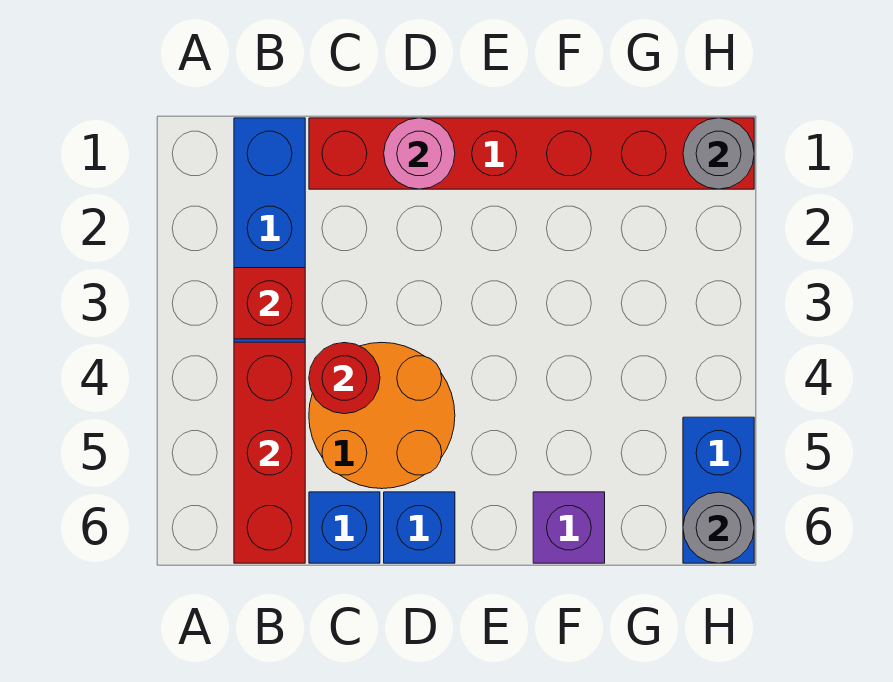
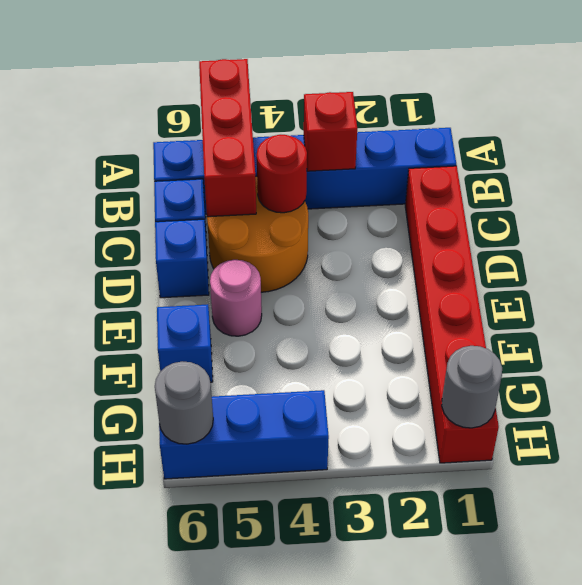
red 1x3 brick [234,342,305,563] -> red 1x3 brick turned to [199,59,256,217]
pink 1x1 round brick [384,118,455,189] -> pink 1x1 round brick moved to [210,260,262,336]
purple 1x1 brick [533,492,605,563] -> blue 1x1 brick [157,304,213,382]
blue 1x2 brick [683,417,754,563] -> blue 1x3 brick [159,390,329,479]

